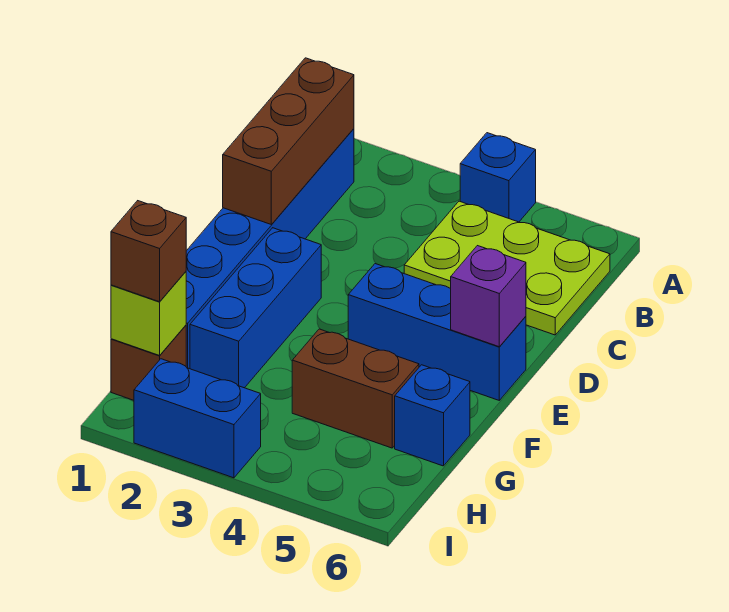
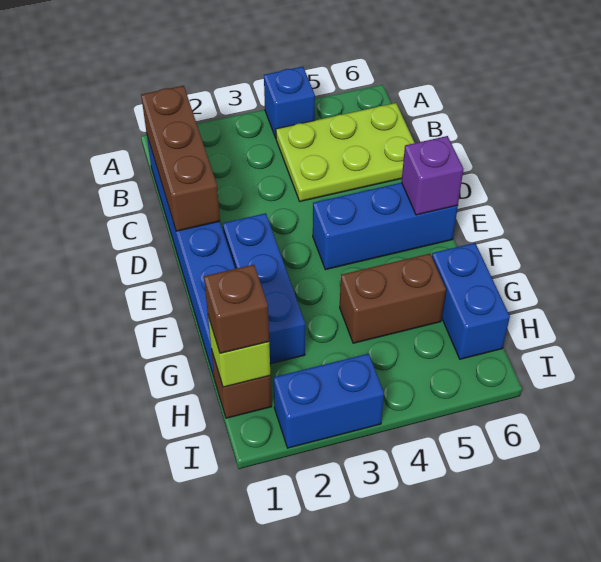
blue 1x1 brick [395,365,470,466] -> blue 1x2 brick [432,243,510,359]

